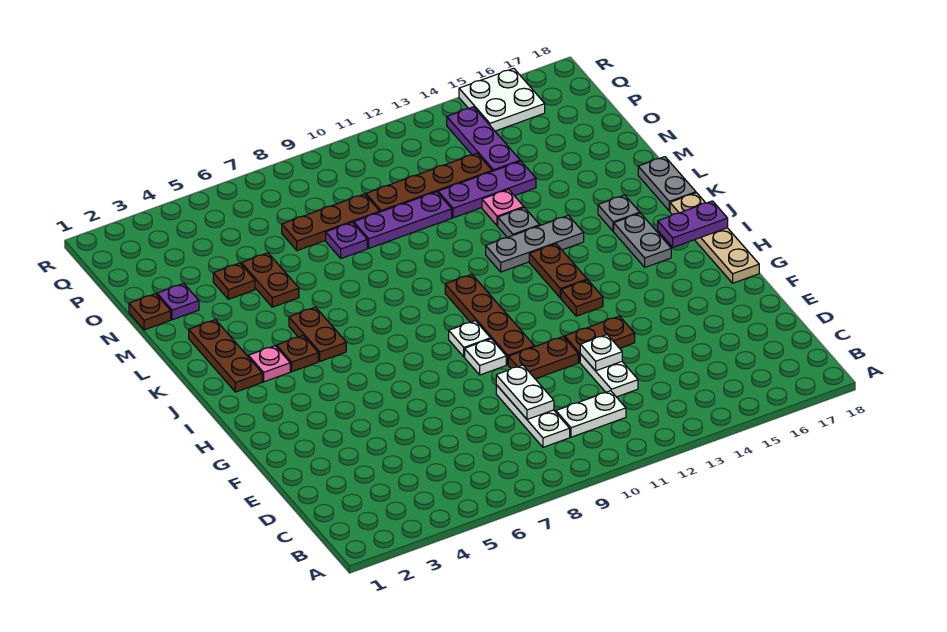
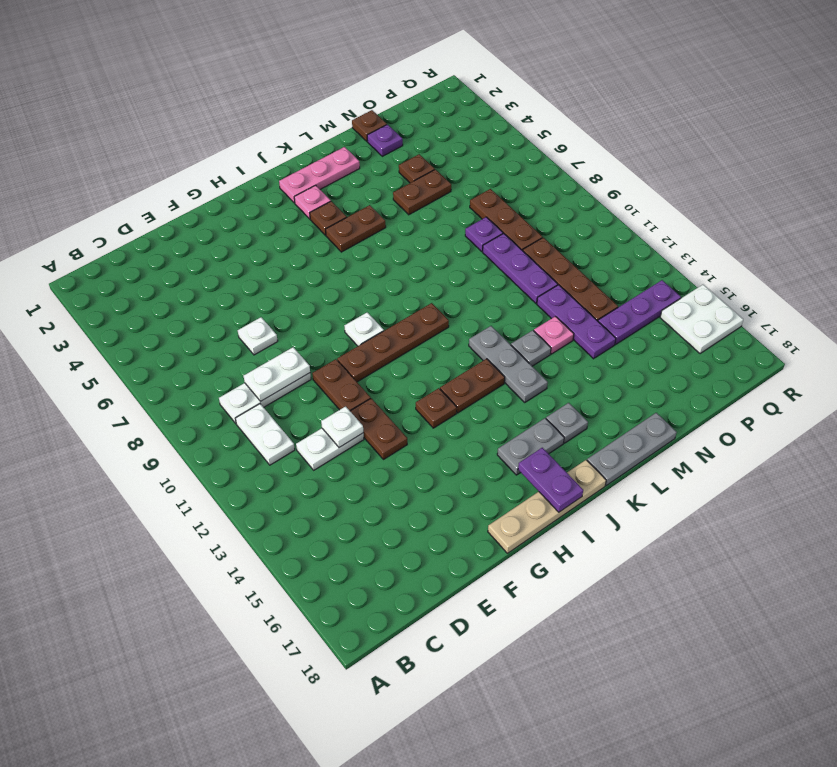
white 1x1 plate [465,339,506,375] -> white 1x1 plate moved to [238,317,278,355]
brown 1x3 plate [189,320,262,392] -> pink 1x3 plate [279,147,360,203]
grey 1x2 plate [638,157,696,211] -> grey 1x3 plate [587,413,677,486]

